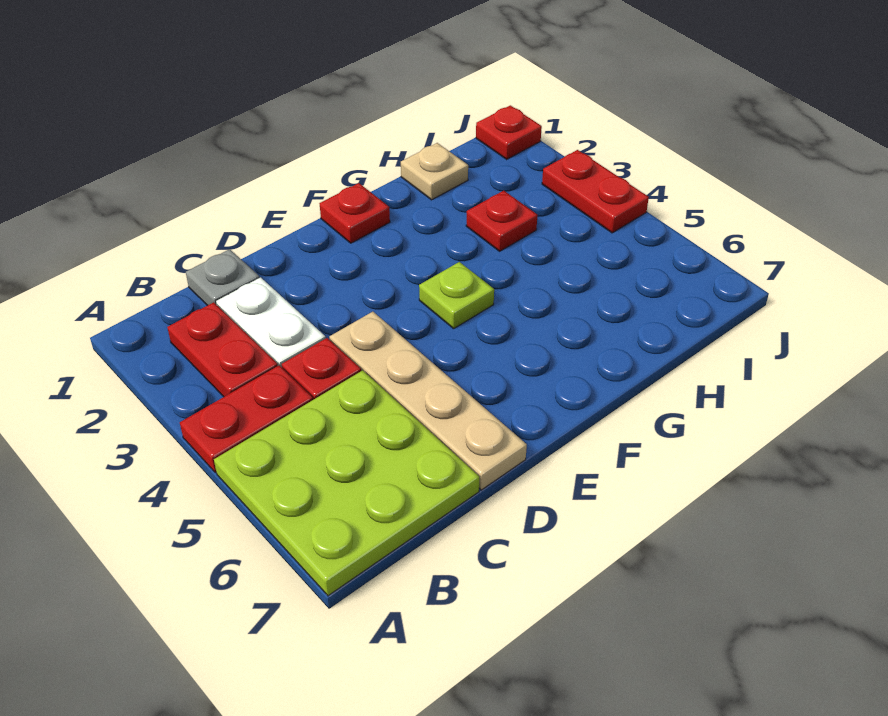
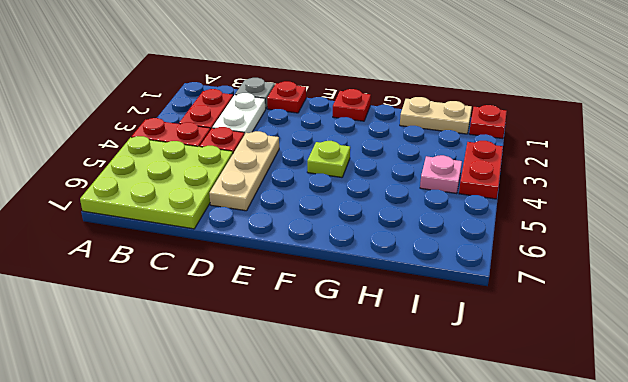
tan 1x4 plate [329,312,527,490] -> tan 1x3 plate [209,131,279,211]
tan 1x1 plate [401,143,468,200] -> tan 1x2 plate [400,97,472,134]
red 1x1 plate [466,191,537,251] -> red 1x1 plate moved to [267,81,306,113]
none -> pink 1x1 plate [420,155,462,194]

